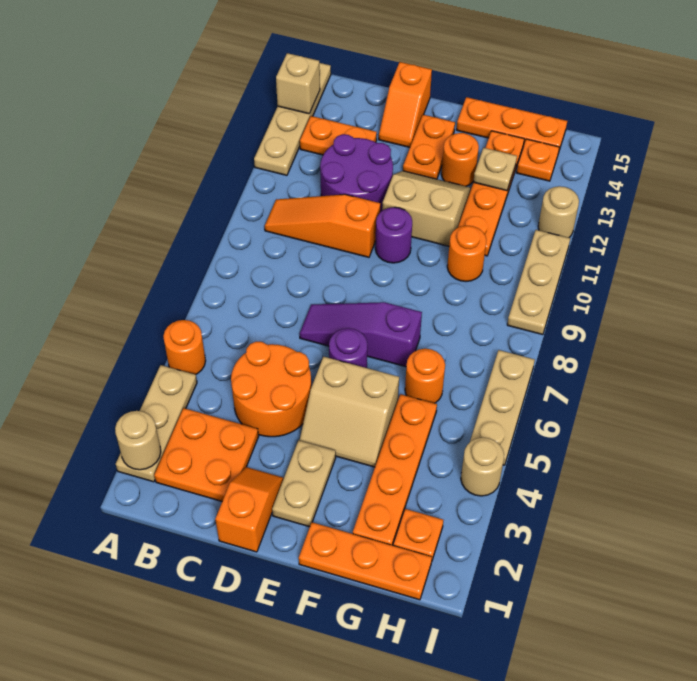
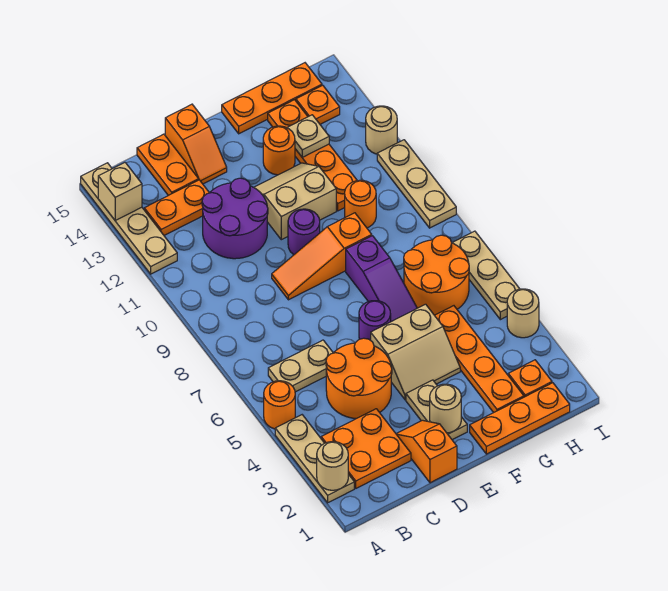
none -> tan 1x2 plate [268,340,333,392]
orange 1x3 slope [265,194,380,257] -> orange 1x3 slope moved to [272,213,372,300]
purple 1x3 slope [300,302,422,367] -> purple 1x3 slope turned to [346,236,417,322]
none -> tan 1x1 round brick [430,384,461,433]
orange 1x2 plate [403,115,455,179] -> orange 1x2 plate moved to [137,134,199,196]
orange 1x1 round brick [405,349,445,403] -> orange 2x2 round brick [404,235,469,315]

